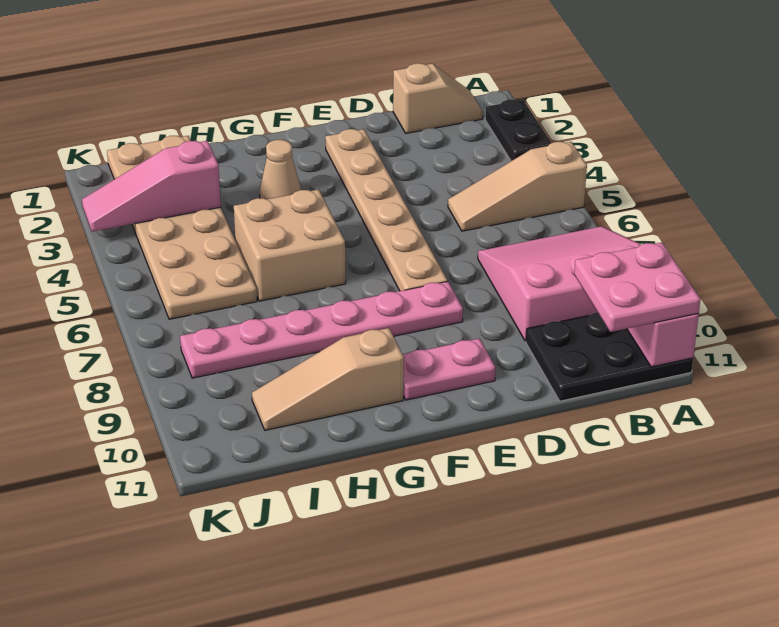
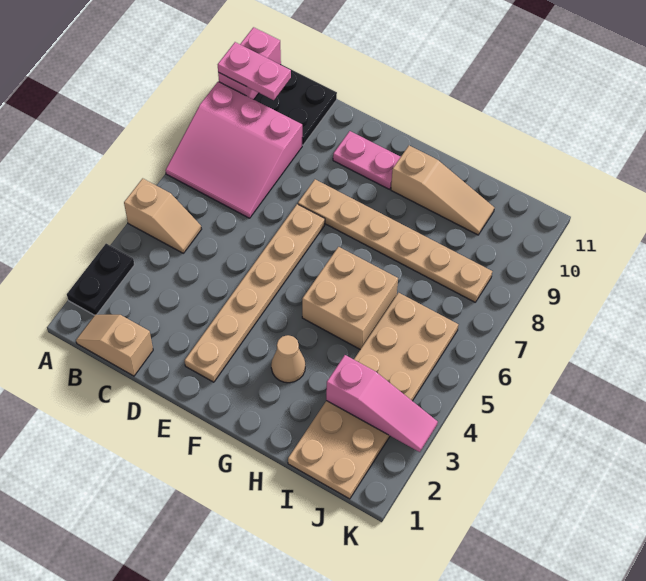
tan 1x3 slope [448,142,587,231] -> tan 1x2 slope [124,178,202,253]
pink 2x2 plate [574,242,700,332] -> pink 1x2 plate [218,42,291,100]
pink 1x6 plate [180,281,463,378] -> tan 1x6 plate [298,179,492,302]

